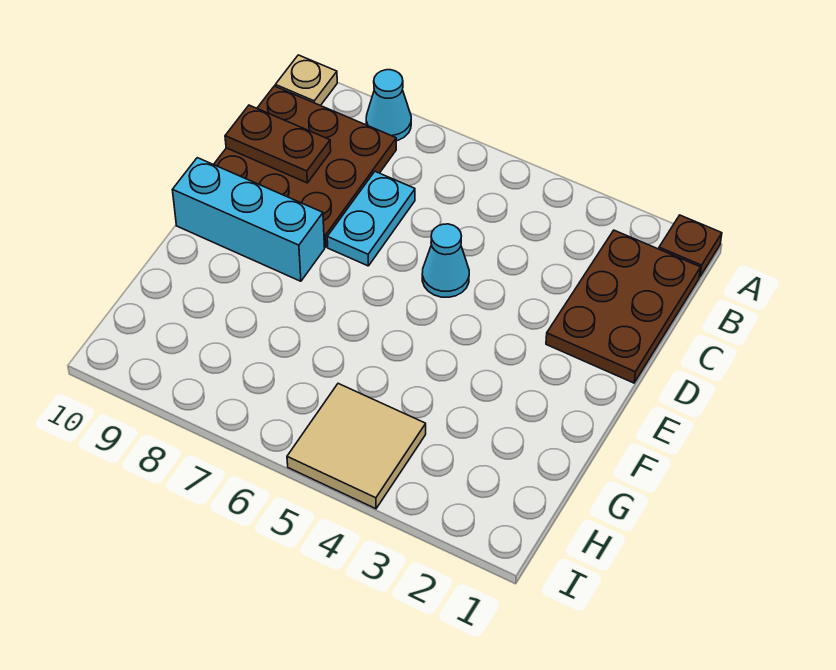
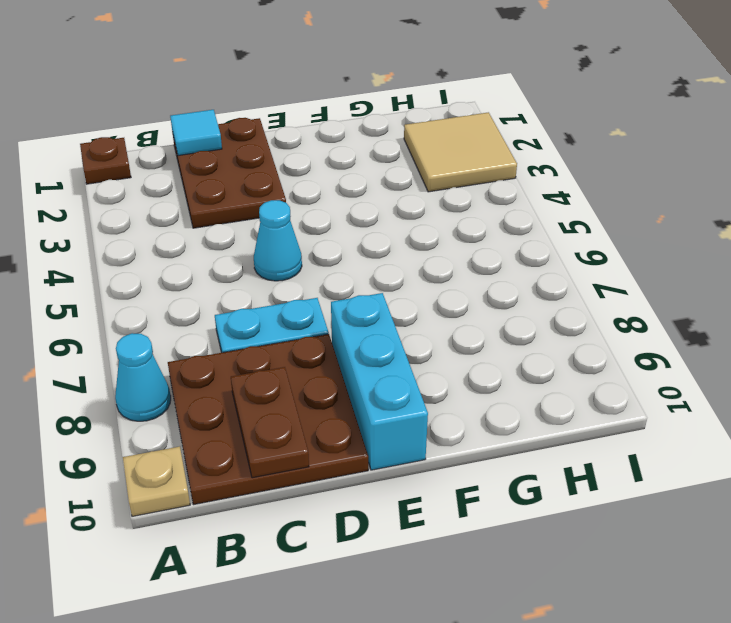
brown 2x3 plate [546,230,701,383] -> brown 2x3 plate turned to [172,118,286,228]
none -> cyan 1x1 tile [170,110,222,156]
tan 2x2 tile [287,384,426,509] -> tan 2x2 tile moved to [404,112,517,192]

